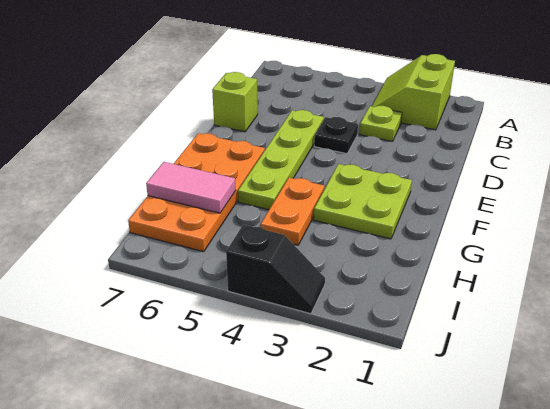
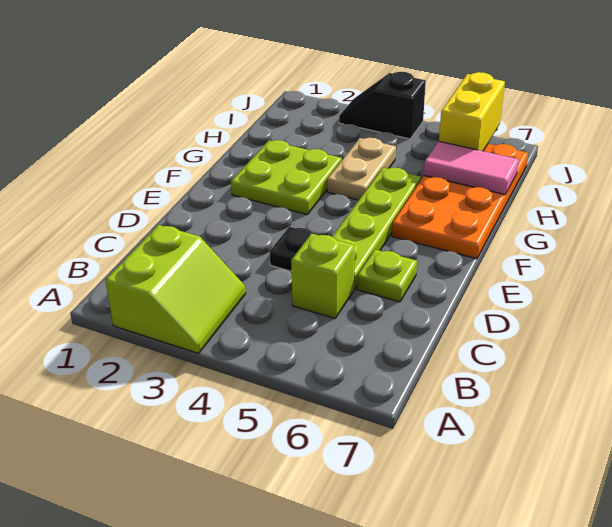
lime 1x1 plate [359,106,402,141] -> lime 1x1 plate moved to [357,250,417,302]
lime 1x1 brick [212,72,258,132] -> lime 1x1 brick moved to [291,234,355,318]
orange 1x2 plate [261,177,324,245] -> tan 1x2 plate [327,138,396,200]
none -> yellow 1x2 brick [439,72,505,151]

